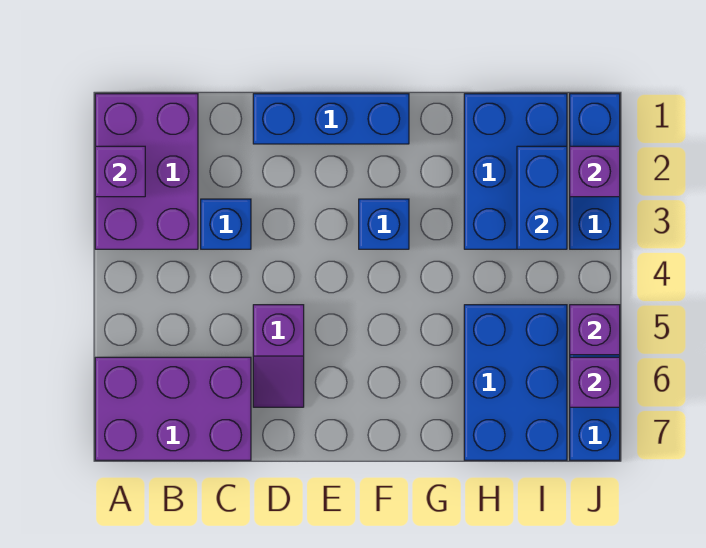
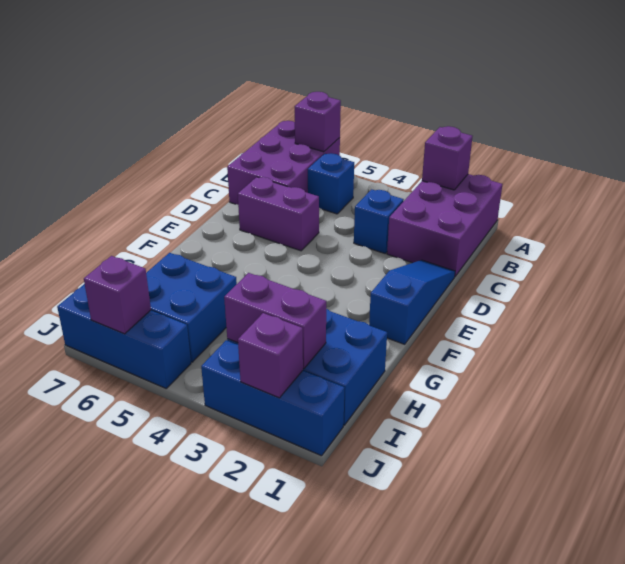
purple 2x3 brick [95,94,198,249] -> purple 2x3 brick turned to [387,174,503,276]
blue 1x3 brick [253,94,409,144] -> blue 1x3 slope [369,260,455,344]
purple 1x2 slope [253,305,304,407] -> purple 1x2 brick [238,177,319,251]
blue 1x1 brick [359,199,409,249] -> blue 1x1 brick moved to [308,153,354,214]
blue 2x3 brick [464,305,567,460] -> blue 2x2 brick [146,253,237,362]
blue 1x2 brick [517,146,567,249] -> purple 1x2 brick [224,273,326,369]
purple 1x1 brick [570,305,620,355] -> purple 1x1 brick moved to [295,92,341,152]

